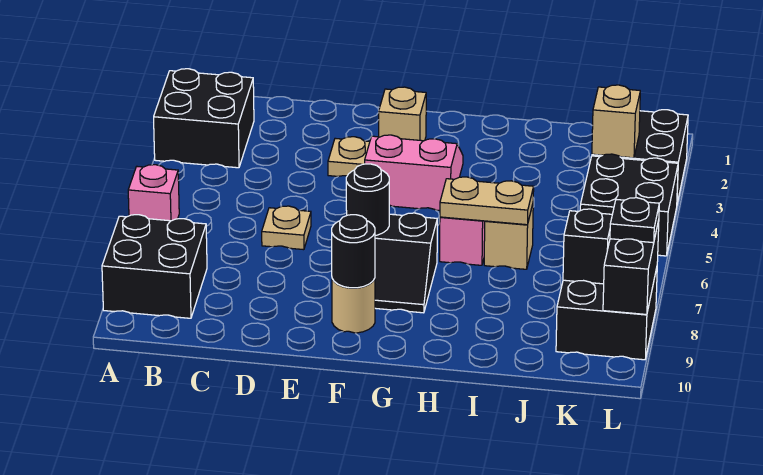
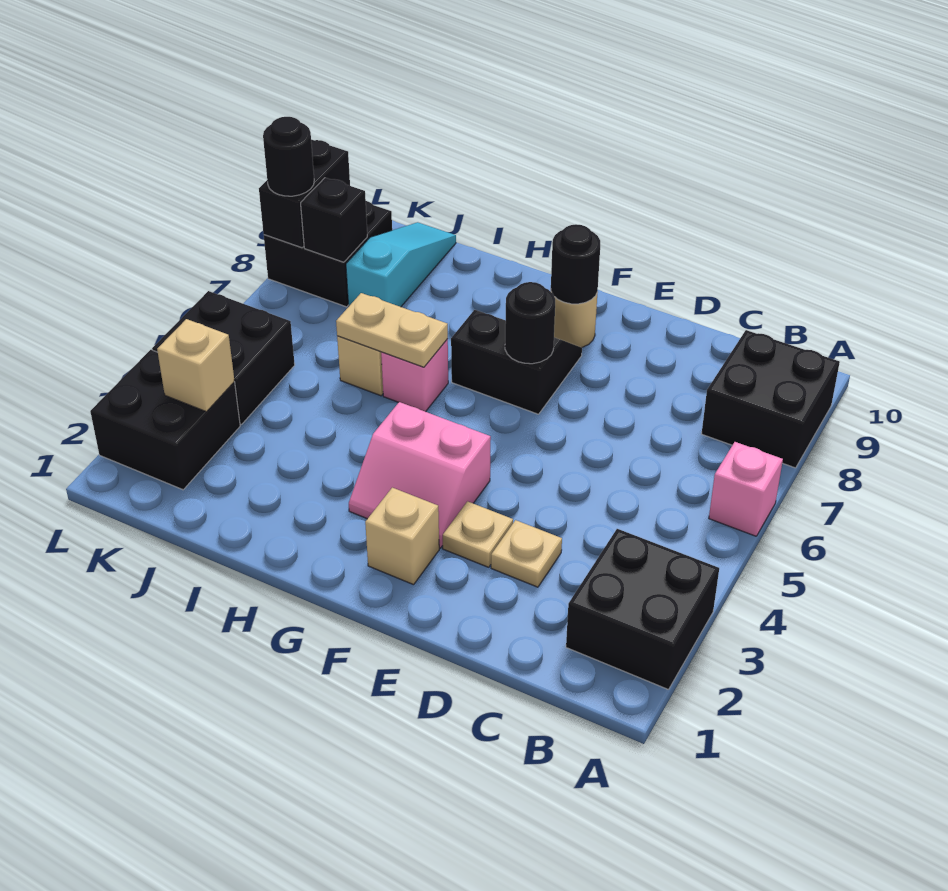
tan 1x1 plate [262,206,311,250] -> tan 1x1 plate moved to [491,520,562,587]
none -> cyan 1x3 slope [346,222,456,307]
black 1x1 plate [610,198,659,243] -> black 1x1 round brick [263,117,314,196]

